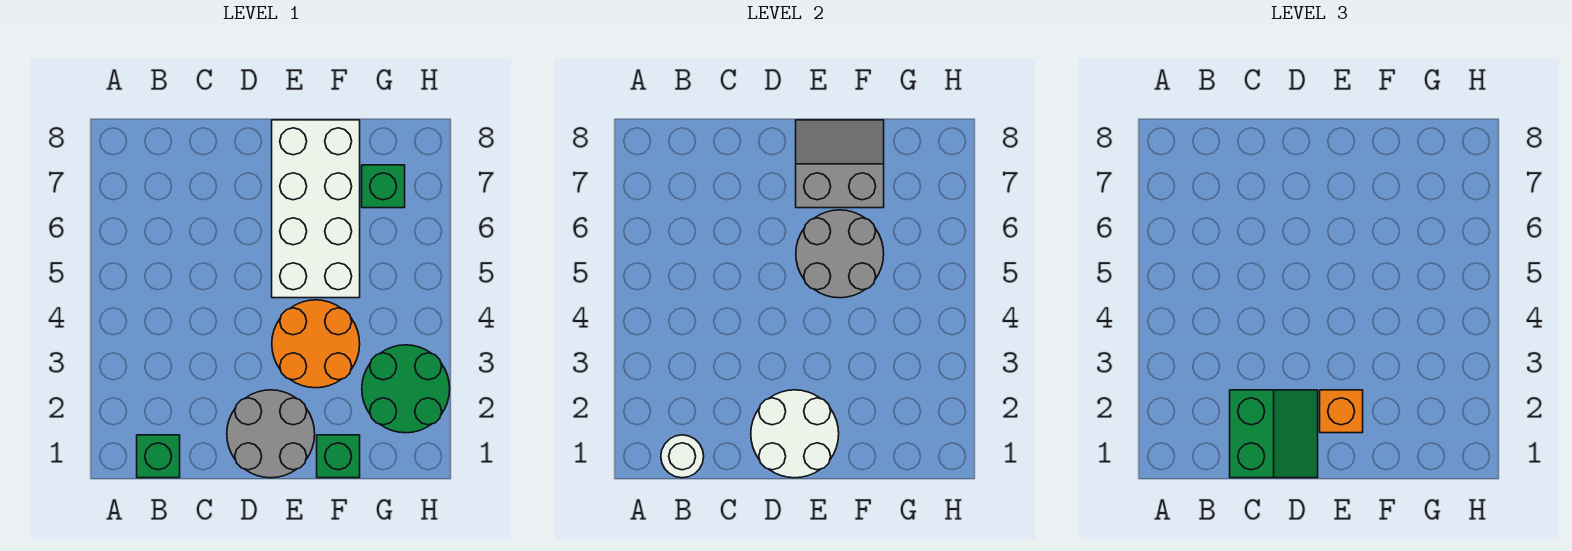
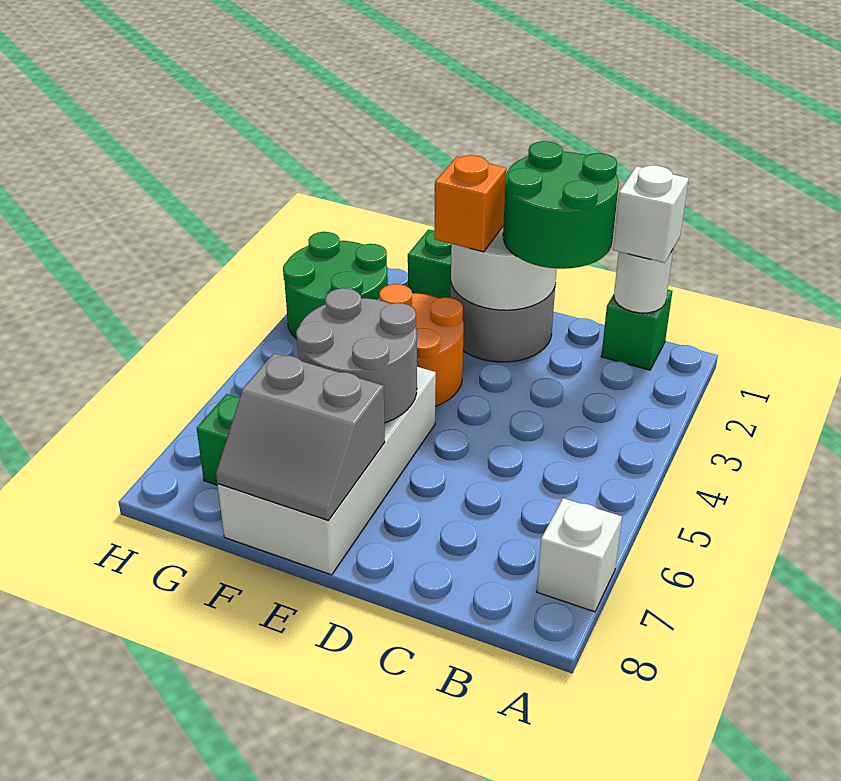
none -> white 1x1 brick [537,498,622,612]
none -> white 1x1 brick [613,165,689,263]
green 2x2 slope [1230,390,1318,478] -> green 2x2 round brick [503,141,619,269]

